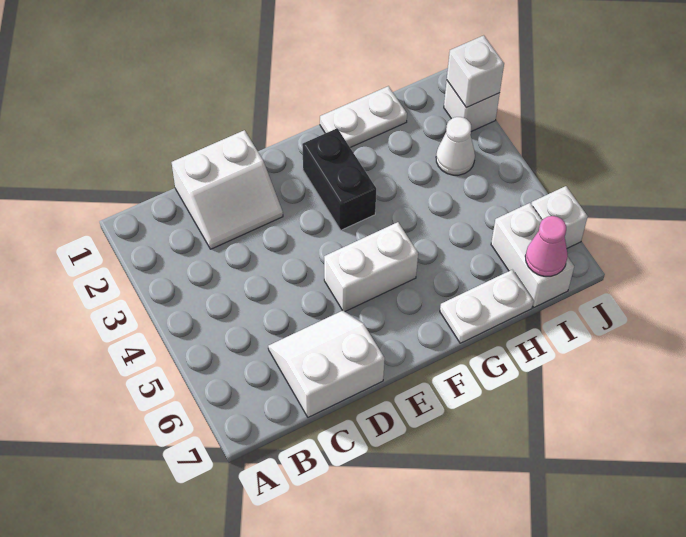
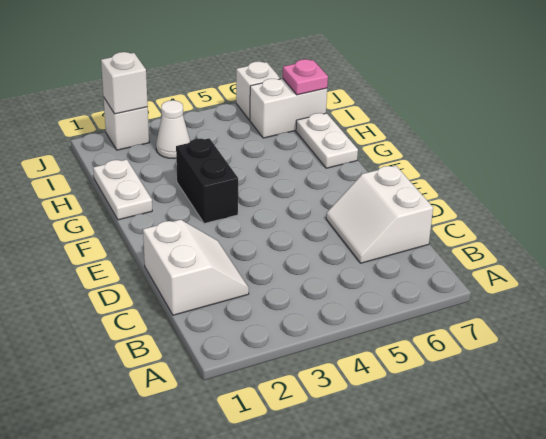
white 1x2 brick [324,222,418,311] -> none
black 1x2 brick [302,128,376,230] -> black 1x2 brick turned to [176,138,238,224]
pink 1x1 cone [525,216,568,276] -> pink 1x1 plate [283,59,328,95]

